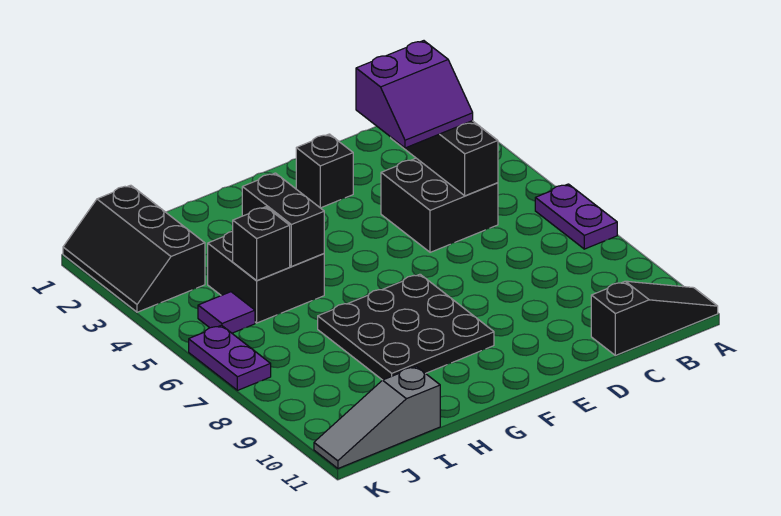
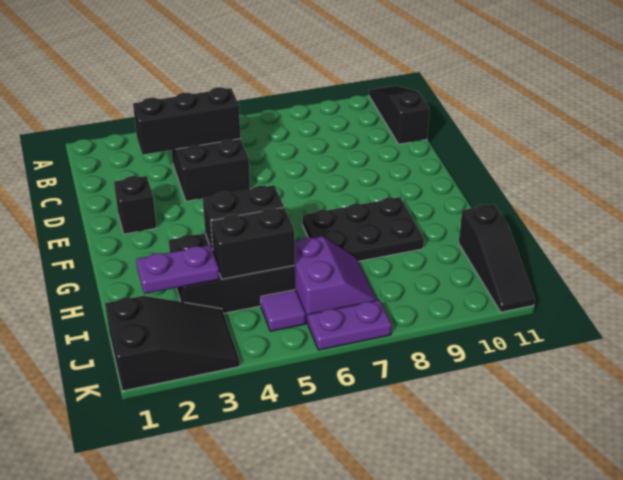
purple 1x2 plate [535,184,617,249] -> purple 1x2 plate moved to [136,245,219,294]
purple 2x2 slope [356,41,473,148] -> purple 2x2 slope moved to [294,236,377,324]
black 3x3 plate [318,274,494,380] -> black 2x3 plate [303,197,424,261]
black 2x2 brick [208,231,324,323] -> black 2x3 brick [169,233,295,313]
black 1x1 brick [233,207,290,281] -> black 1x2 brick [211,208,295,279]
grey 1x3 slope [314,367,440,468] -> black 1x3 slope [459,204,535,312]
black 2x3 slope [63,185,205,312] -> black 2x3 slope turned to [105,296,240,391]

